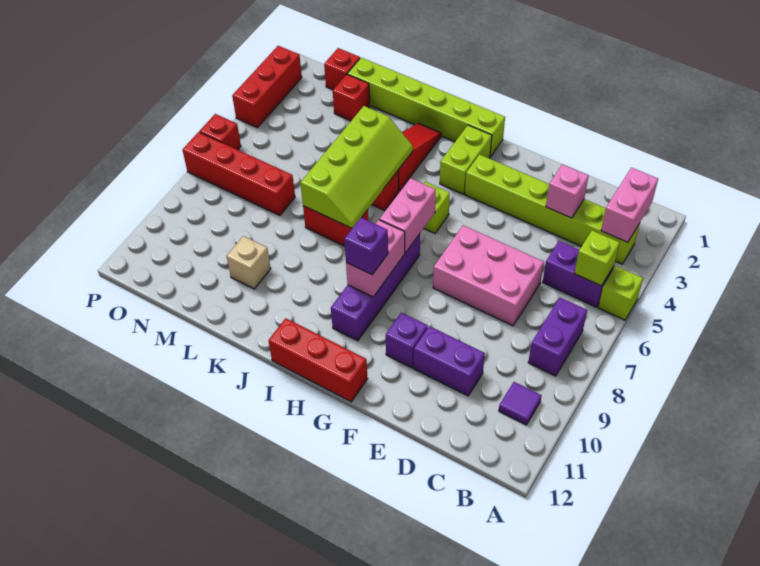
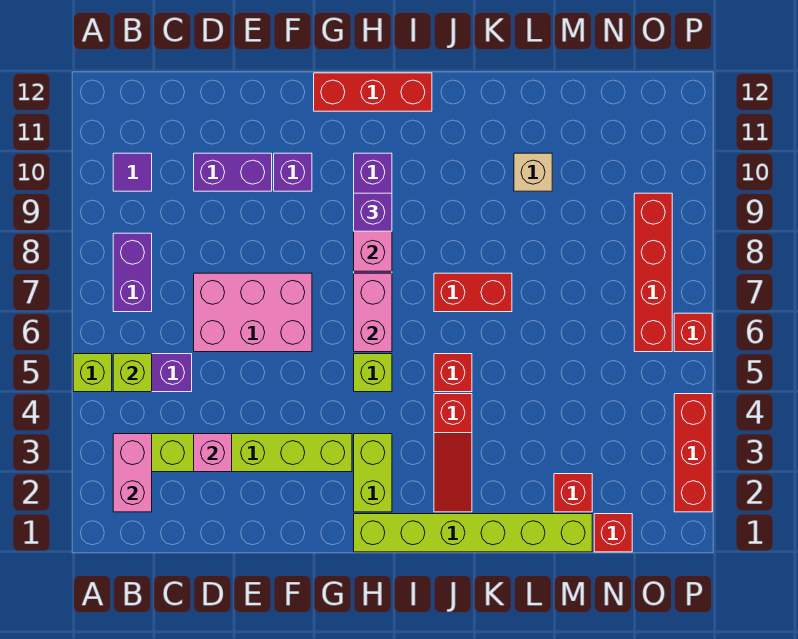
lime 2x4 slope [300,106,413,228] -> none
red 1x4 brick [183,132,295,215] -> red 1x4 brick turned to [634,193,672,352]

